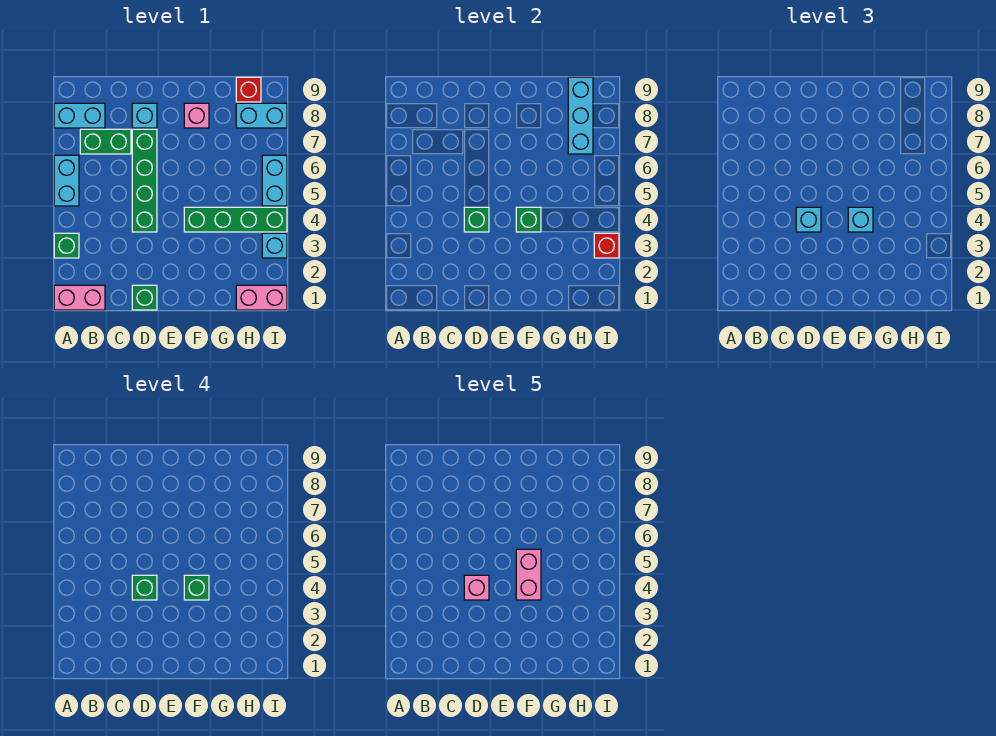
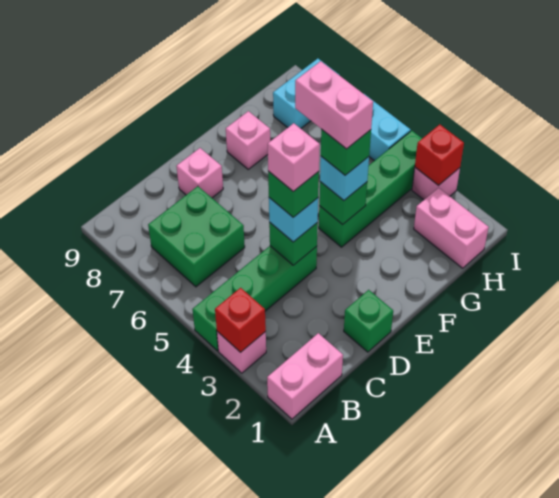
green 1x1 brick [54,233,79,258] -> pink 1x1 brick [217,332,266,373]
cyan 1x2 brick [54,155,79,206] -> none
cyan 1x2 brick [54,103,105,128] -> none
green 1x2 brick [80,129,131,154] -> green 2x2 brick [148,186,245,287]
green 1x4 brick [132,129,157,232] -> green 1x4 brick turned to [192,246,317,351]
cyan 1x1 brick [132,103,157,128] -> pink 1x1 brick [176,148,223,198]
pink 1x2 brick [236,285,287,310] -> pink 1x2 brick turned to [414,188,489,268]
cyan 1x3 brick [568,77,593,154] -> none
red 1x1 brick [236,77,261,102] -> red 1x1 brick moved to [215,288,266,352]
cyan 1x1 brick [262,233,287,258] -> pink 1x1 brick [412,168,460,200]

